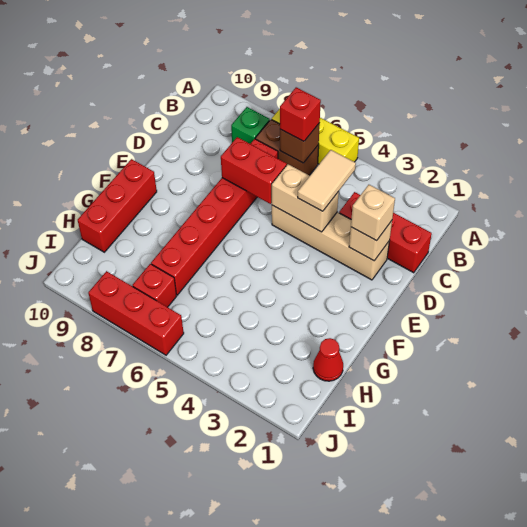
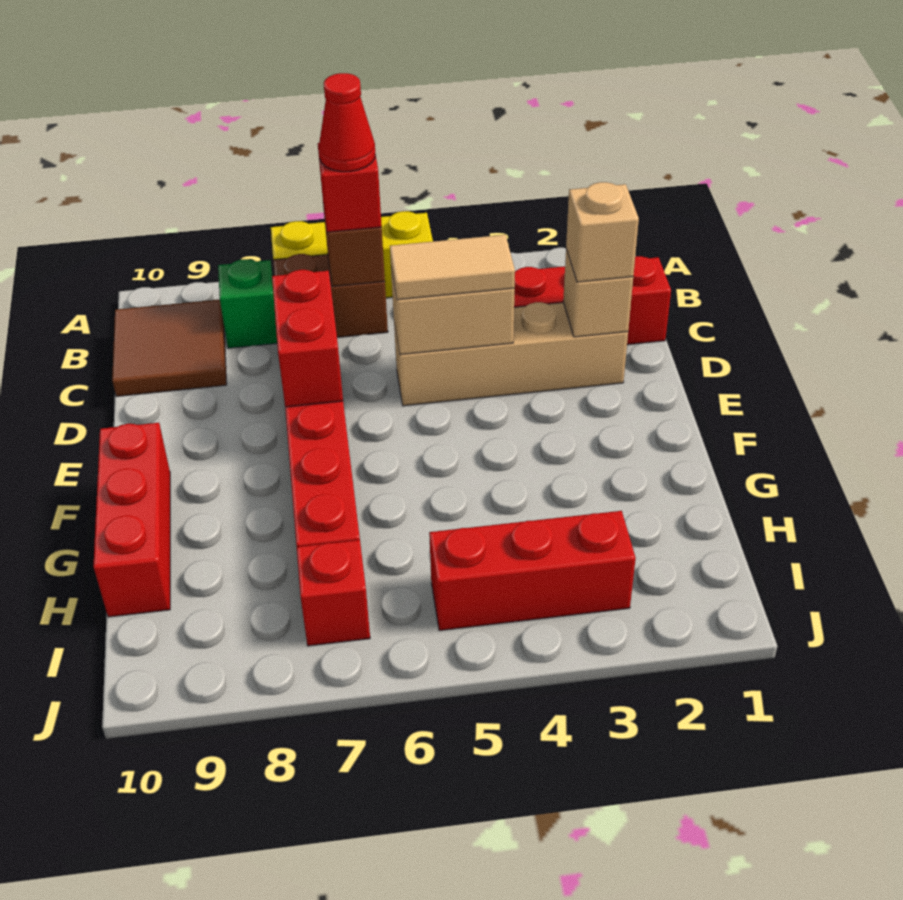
none -> brown 2x2 tile [112,300,227,396]
tan 1x2 tile [298,150,356,211] -> tan 1x2 tile turned to [390,235,515,300]
red 1x2 brick [221,137,287,204] -> red 1x2 brick turned to [272,270,343,407]
red 1x1 cone [313,338,343,381] -> red 1x1 cone moved to [318,73,375,172]
red 1x3 brick [88,271,184,355] -> red 1x3 brick moved to [429,511,636,631]

